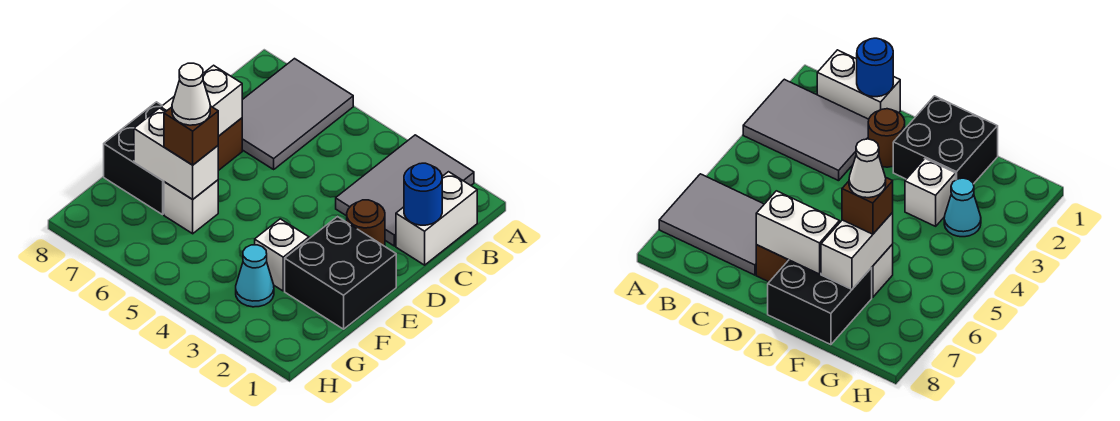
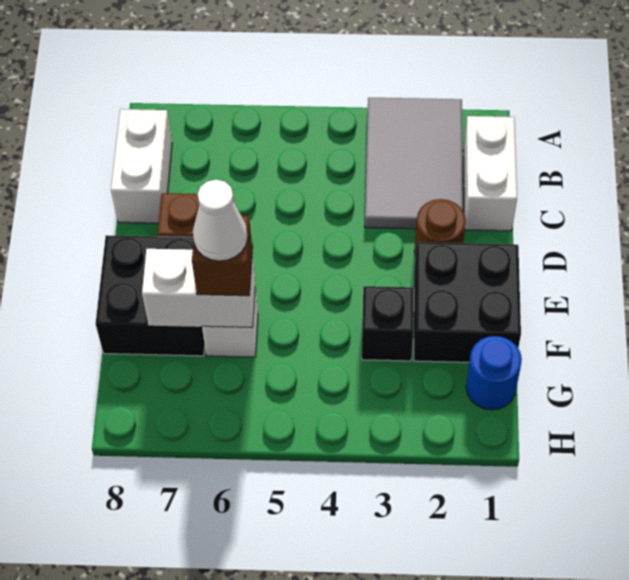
grey 2x3 tile [242,59,353,169] -> none
blue 1x1 round brick [404,163,442,225] -> blue 1x1 round brick moved to [466,336,522,410]
white 1x2 brick [161,65,242,136] -> white 1x2 brick moved to [111,109,172,223]
white 1x1 brick [255,219,309,291] -> black 1x1 brick [362,286,414,361]
cyan 1x1 cone [236,245,274,307] -> none

